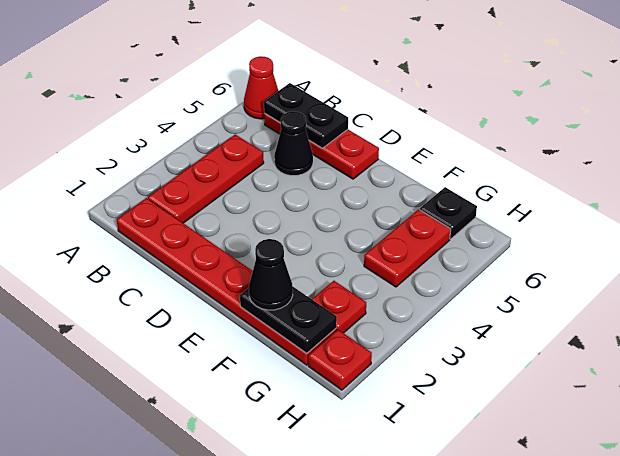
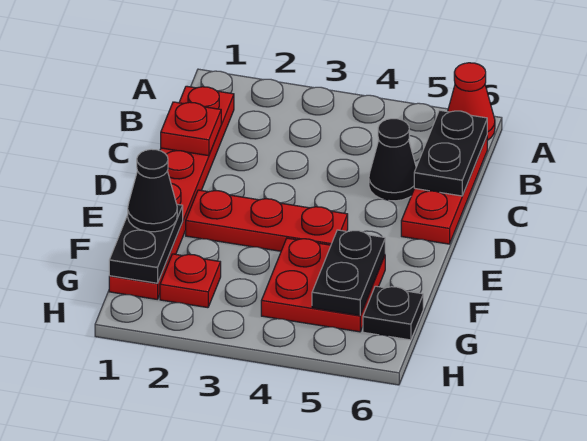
red 1x3 plate [148,135,264,223] -> red 1x3 plate moved to [186,190,348,251]
none -> black 1x2 plate [312,230,385,316]
red 1x2 plate [364,209,451,287] -> red 2x2 plate [261,238,385,332]
red 1x1 plate [308,330,372,390] -> red 1x1 plate moved to [161,102,221,156]

